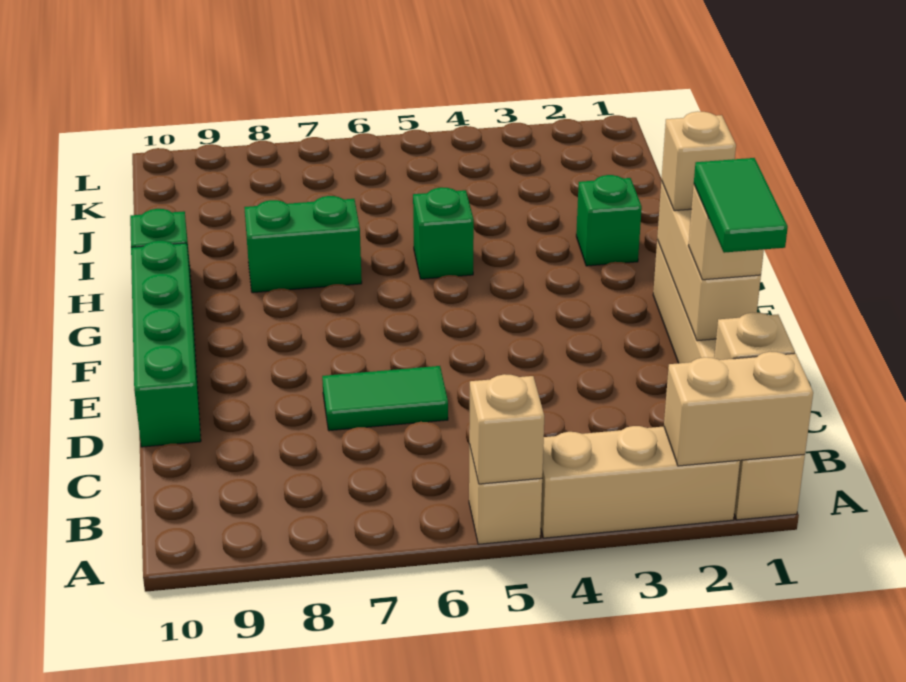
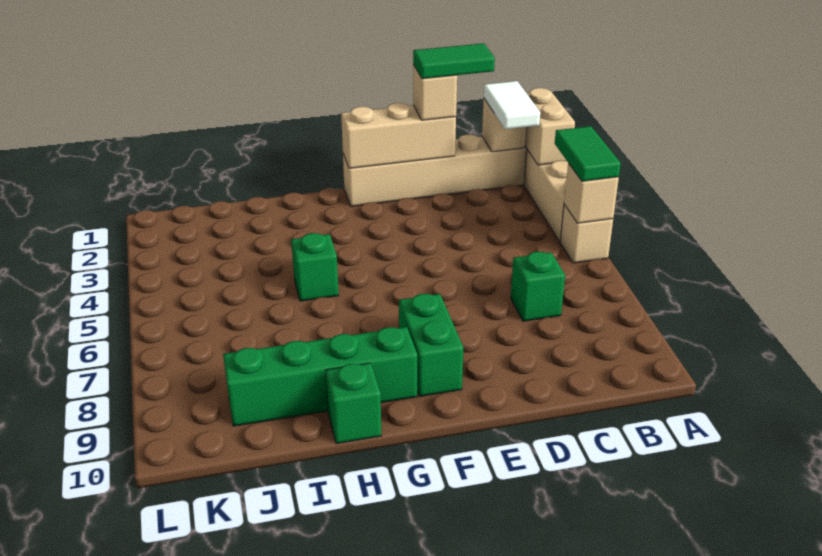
none -> white 1x2 tile [484,81,540,129]
green 1x2 tile [322,366,448,431] -> green 1x2 tile moved to [555,126,621,181]
green 1x4 brick [131,241,201,447] -> green 1x4 brick moved to [223,327,417,426]
tan 1x1 brick [661,111,736,211] -> none
green 1x1 brick [576,175,642,266] -> green 1x1 brick moved to [511,252,565,321]
green 1x2 brick [244,196,362,293] -> green 1x2 brick moved to [399,294,463,396]

